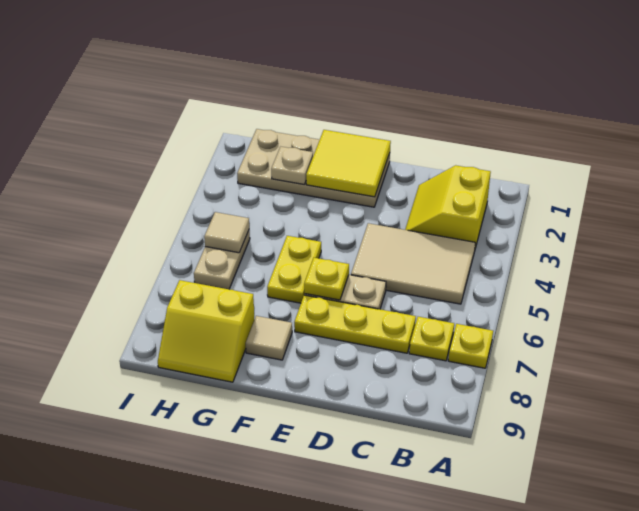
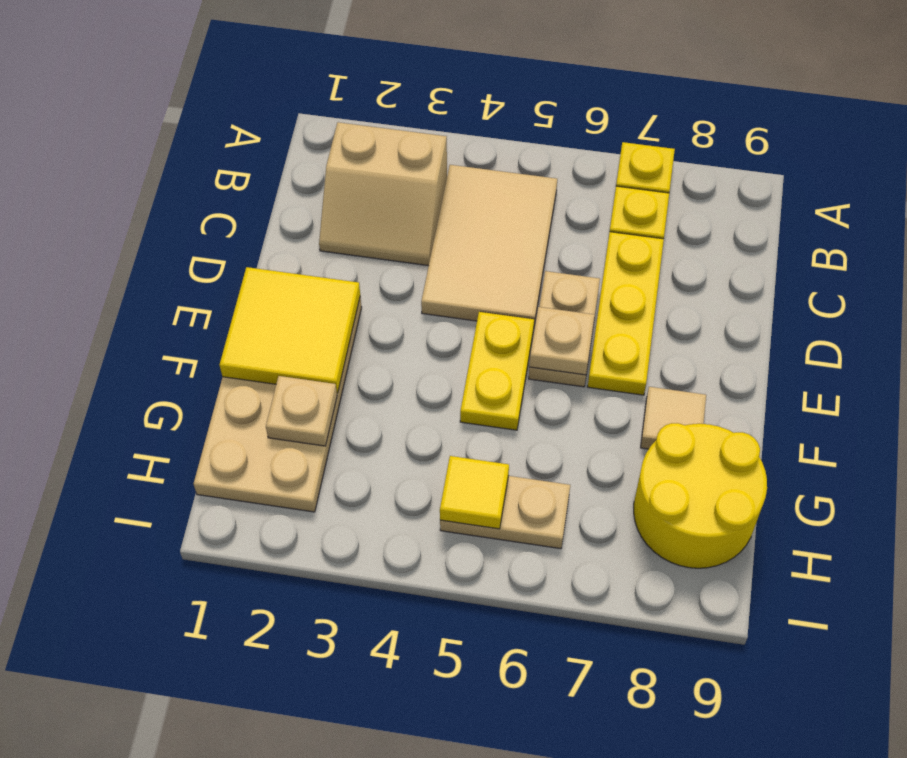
yellow 2x2 slope [405,165,491,248] -> tan 2x2 slope [319,122,447,266]
yellow 1x1 plate [304,258,349,300] -> tan 1x1 plate [529,307,595,375]
yellow 1x2 plate [267,236,321,303] -> yellow 1x2 plate turned to [460,312,534,430]
yellow 2x2 slope [158,280,254,382] -> yellow 2x2 round brick [634,423,767,568]
tan 1x1 tile [204,212,249,253] -> yellow 1x1 tile [440,456,509,529]

